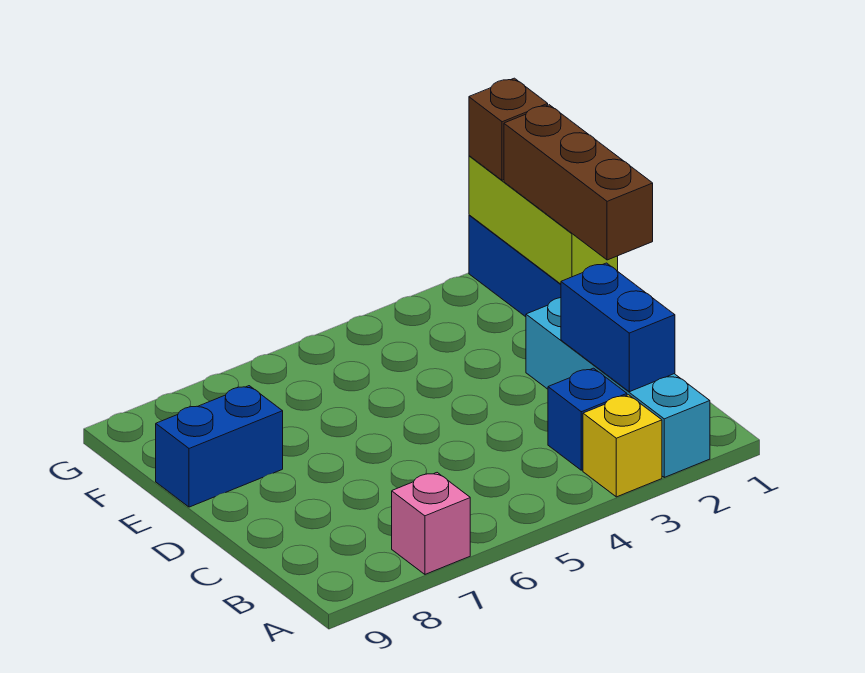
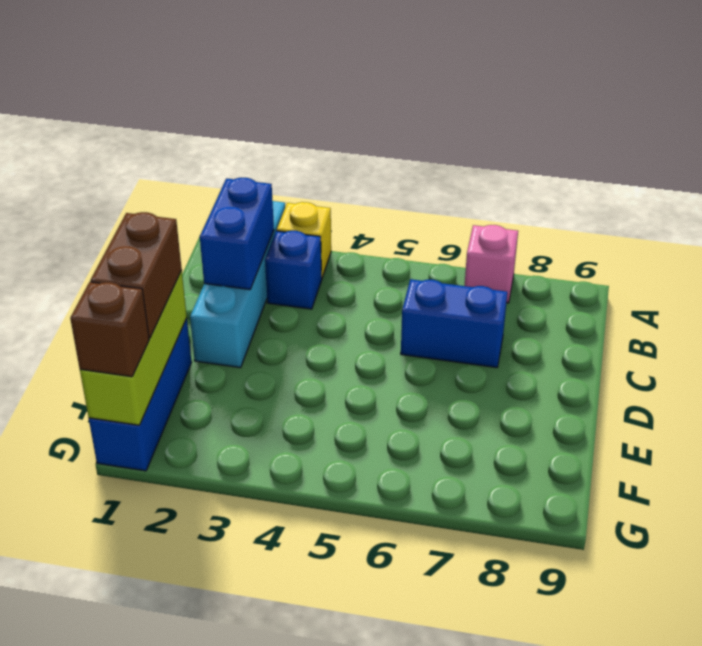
brown 1x3 brick [504,105,653,260] -> brown 1x2 brick [90,212,182,338]
blue 1x2 brick [156,386,283,507] -> blue 1x2 brick moved to [401,279,507,368]

